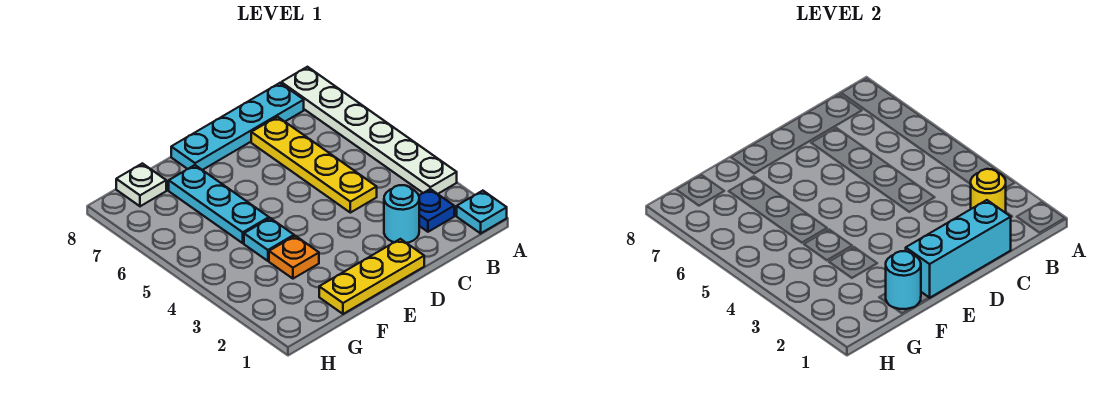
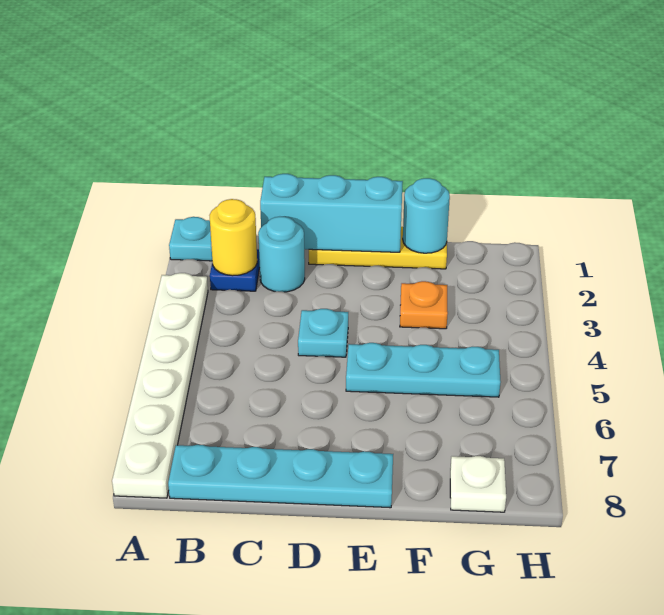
yellow 1x4 plate [251,117,377,213] -> none
cyan 1x1 plate [244,218,294,261] -> cyan 1x1 plate moved to [298,309,348,357]
cyan 1x3 plate [169,165,269,243] -> cyan 1x3 plate turned to [346,343,501,397]

